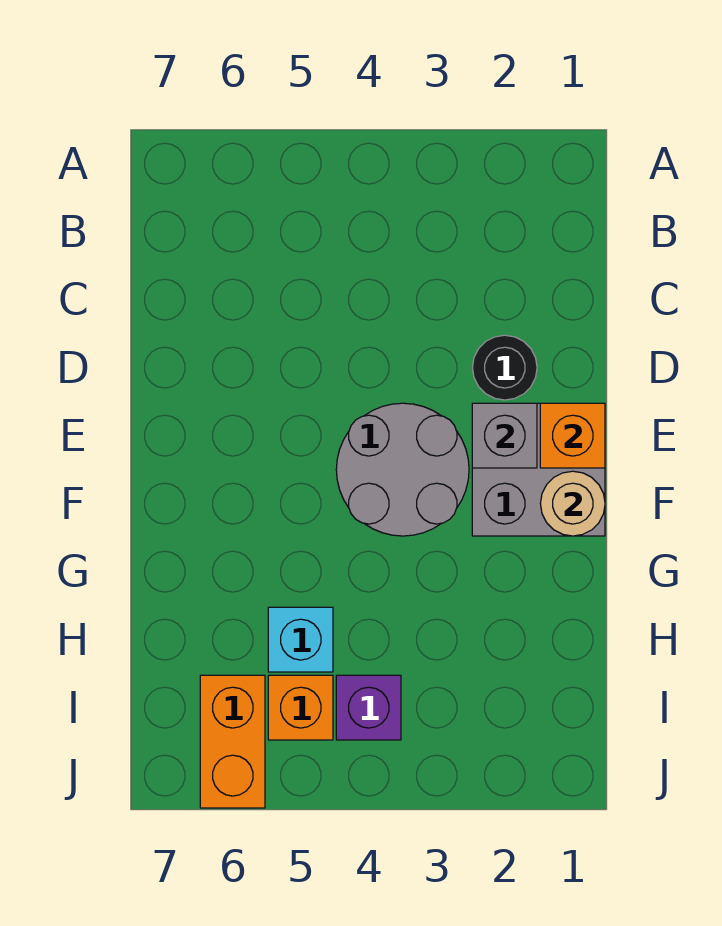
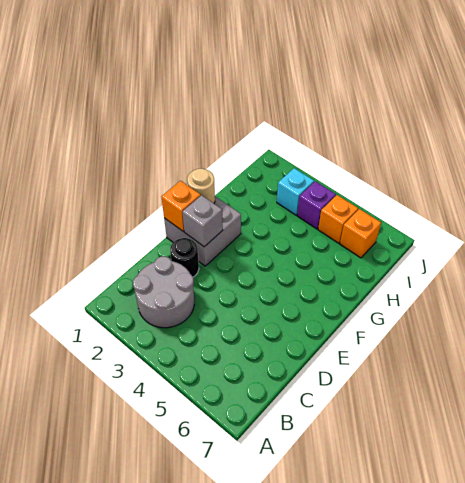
grey 2x2 round brick [336,403,469,536] -> grey 2x2 round brick moved to [133,256,194,328]
cyan 1x1 brick [268,607,333,672] -> cyan 1x1 brick moved to [277,168,314,215]
orange 1x2 brick [200,675,265,808] -> orange 1x1 brick [340,209,381,258]

